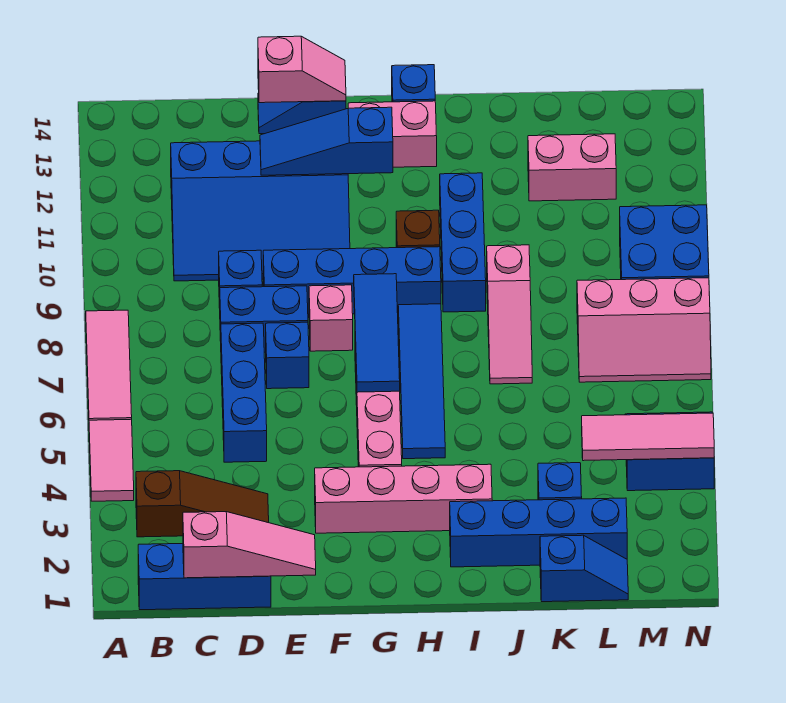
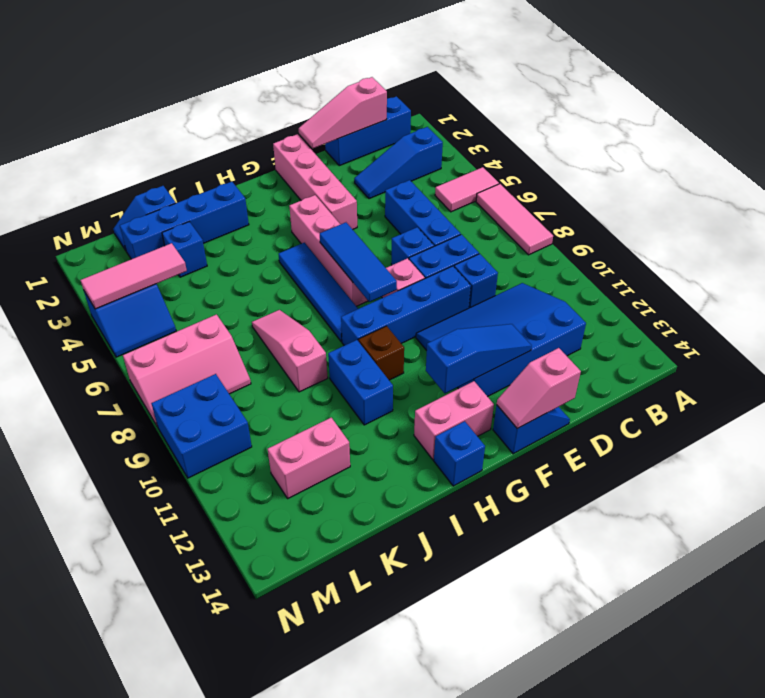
pink 1x2 tile [89,419,134,501] -> pink 1x2 tile turned to [435,167,499,212]
brown 1x3 slope [136,471,269,537] -> blue 1x3 slope [354,127,443,199]
pink 1x4 brick [315,464,492,533] -> pink 1x4 brick turned to [273,134,357,229]
blue 1x3 brick [440,173,486,312] -> blue 1x2 brick [328,340,393,425]
pink 2x3 slope [577,278,711,382] -> pink 2x3 slope turned to [123,314,251,427]

